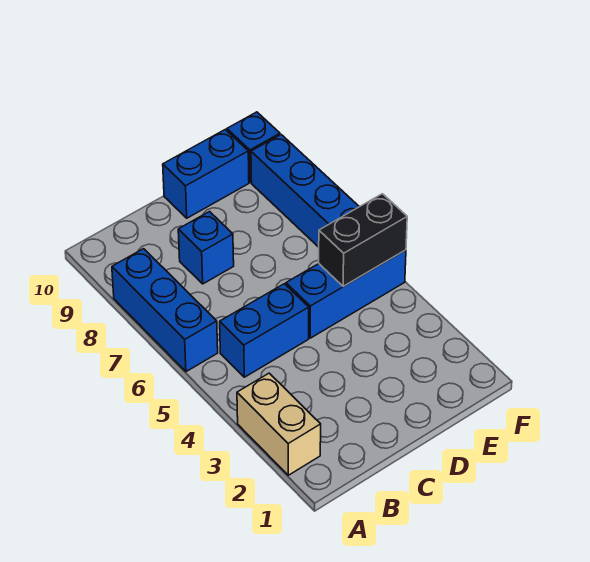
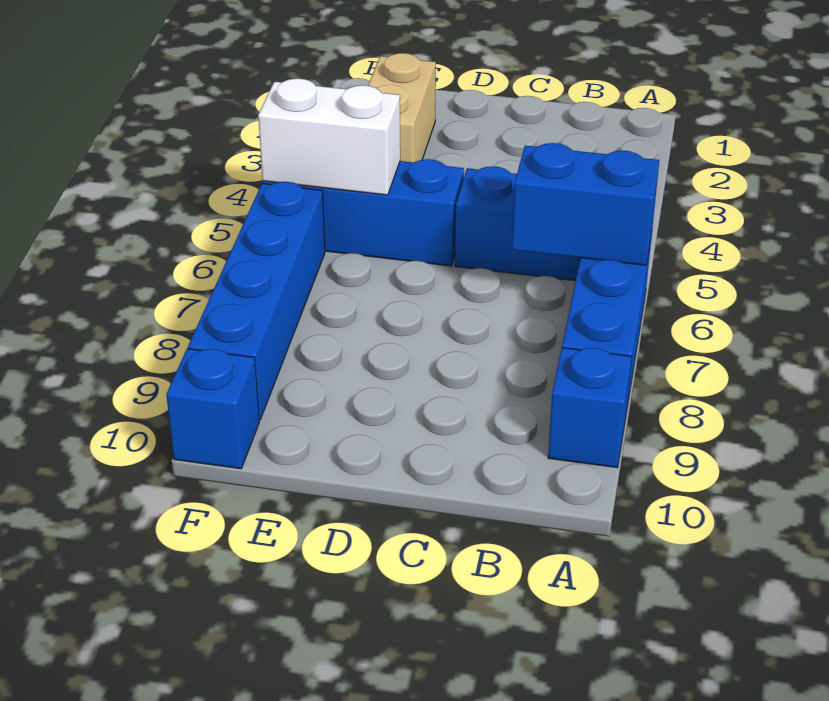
tan 1x2 brick [237,373,321,475] -> tan 1x2 brick moved to [368,53,436,162]
blue 1x1 brick [178,212,234,284] -> blue 1x1 brick moved to [548,348,632,468]
blue 1x2 brick [163,129,249,218] -> blue 1x2 brick moved to [512,143,659,265]
black 1x2 brick [319,194,407,286] -> white 1x2 brick [258,79,400,195]

